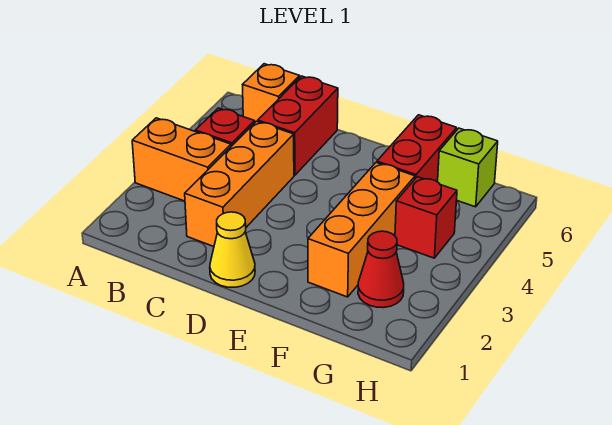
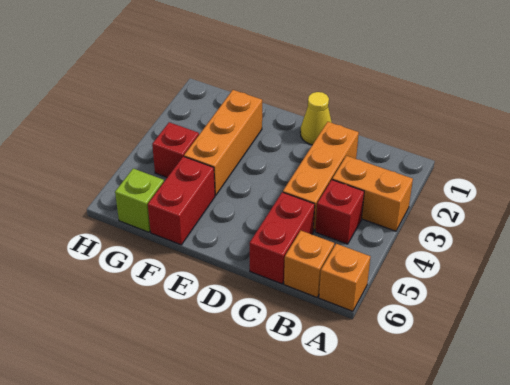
none -> orange 1x1 brick [319,244,370,311]
red 1x1 cone [358,231,404,308] -> none

